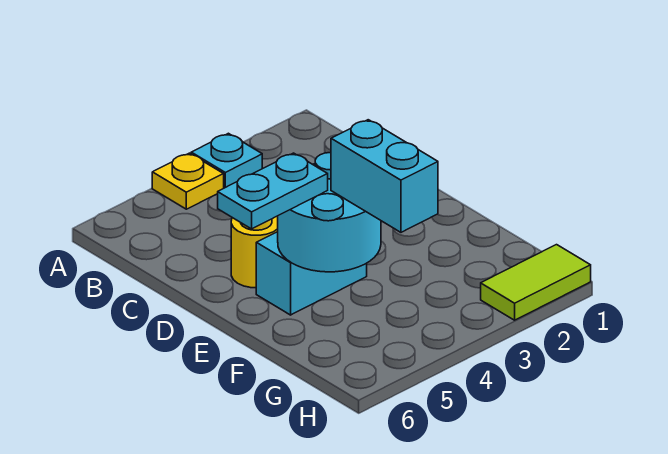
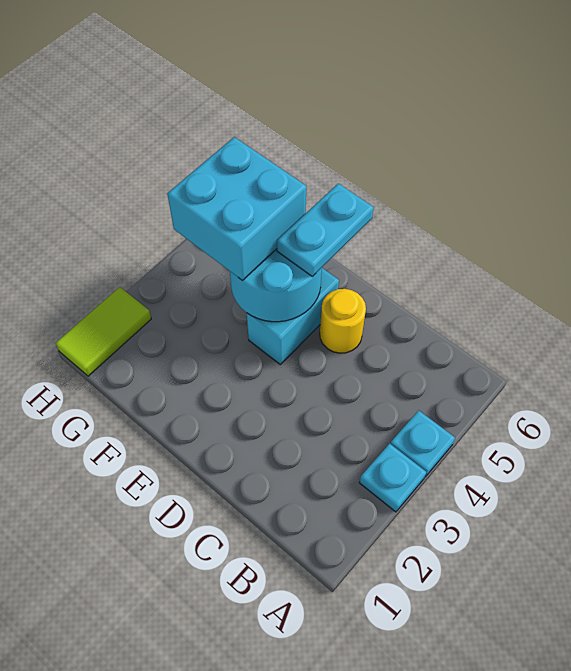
yellow 1x1 plate [152,153,224,209] -> cyan 1x1 plate [390,410,455,477]
cyan 1x2 brick [331,120,438,232] -> cyan 2x2 brick [167,137,306,281]

